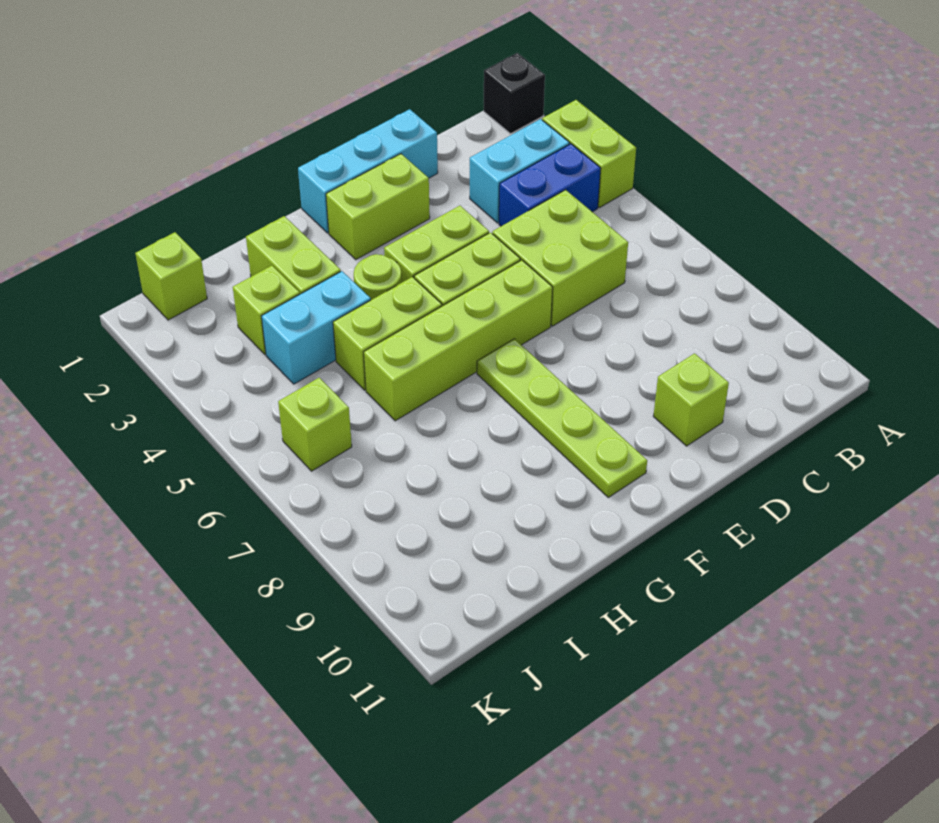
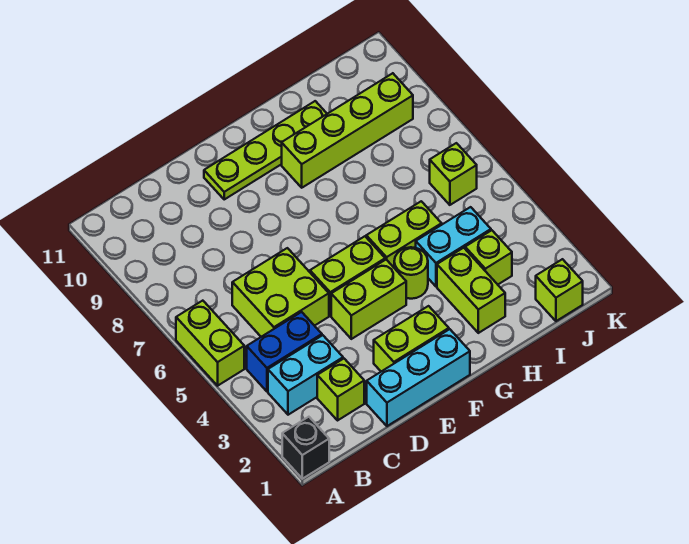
lime 1x2 brick [542,100,636,208] -> lime 1x2 brick moved to [176,301,244,386]
lime 1x1 brick [653,353,729,446] -> lime 1x1 brick moved to [317,359,364,420]
lime 1x4 brick [364,260,553,421] -> lime 1x4 brick moved to [282,73,413,188]
lime 1x4 plate [477,339,647,497] -> lime 1x4 plate turned to [204,101,327,199]

